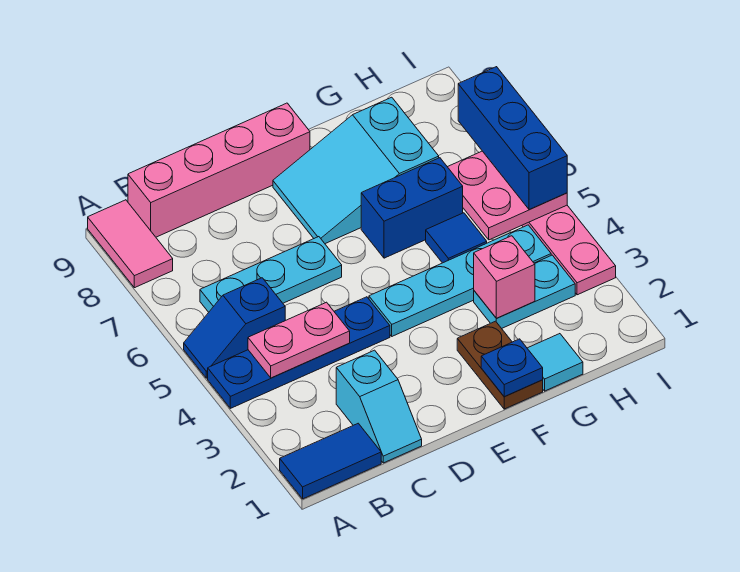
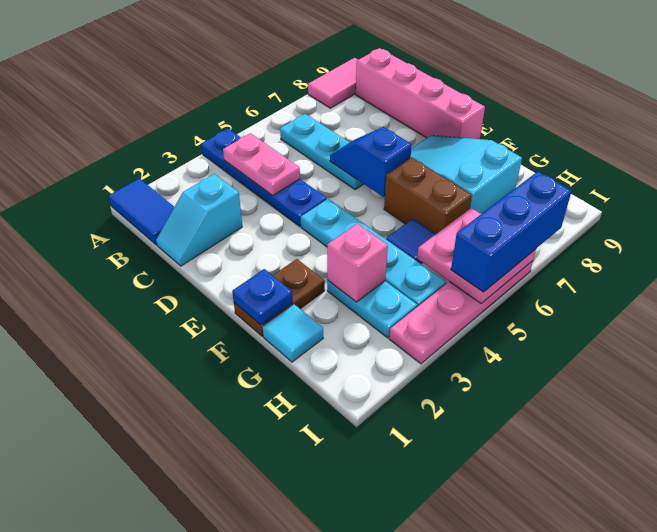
blue 1x2 slope [184,278,285,378] -> blue 1x2 slope moved to [330,127,412,197]
blue 1x2 brick [361,158,463,258] -> brown 1x2 brick [384,158,472,234]

